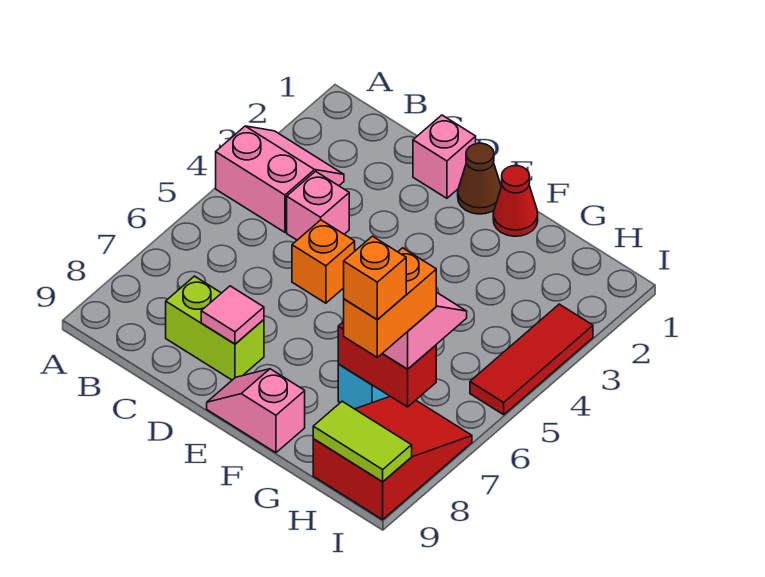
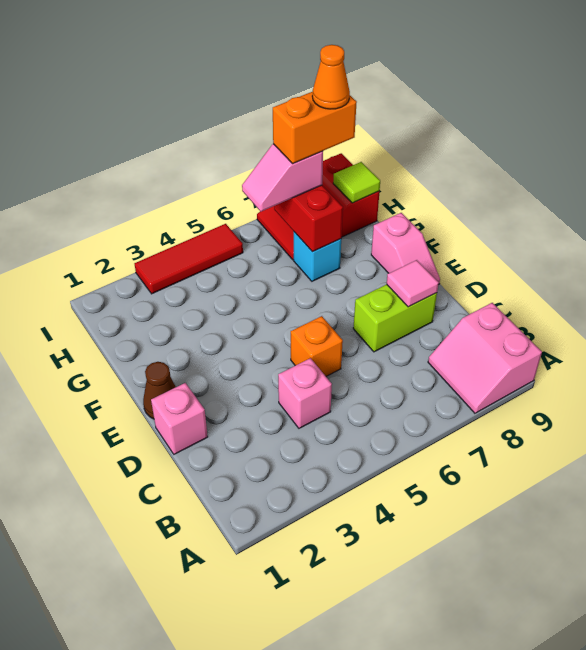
pink 2x2 slope [216,126,344,232] -> pink 2x2 slope moved to [428,303,542,413]
lime 1x2 brick [166,276,264,380] -> lime 1x2 brick turned to [353,284,437,352]
red 1x1 cone [493,166,538,236] -> none
orange 1x1 brick [344,236,406,320] -> orange 1x1 cone [312,45,350,109]
lime 1x2 tile [313,401,412,482] -> lime 1x1 tile [333,162,380,203]

